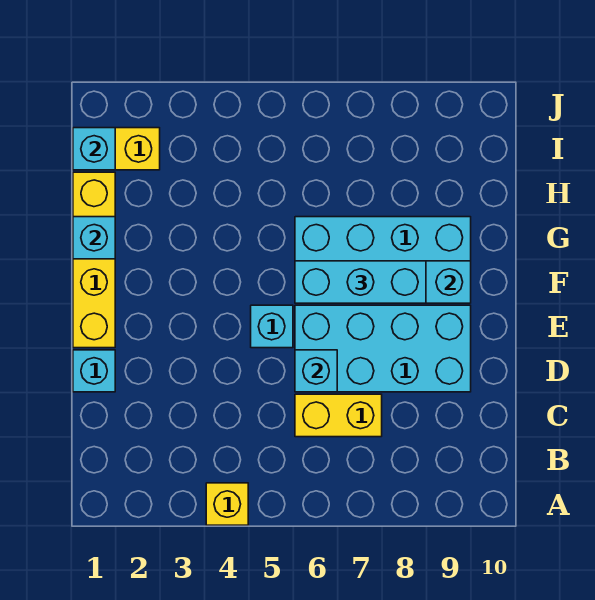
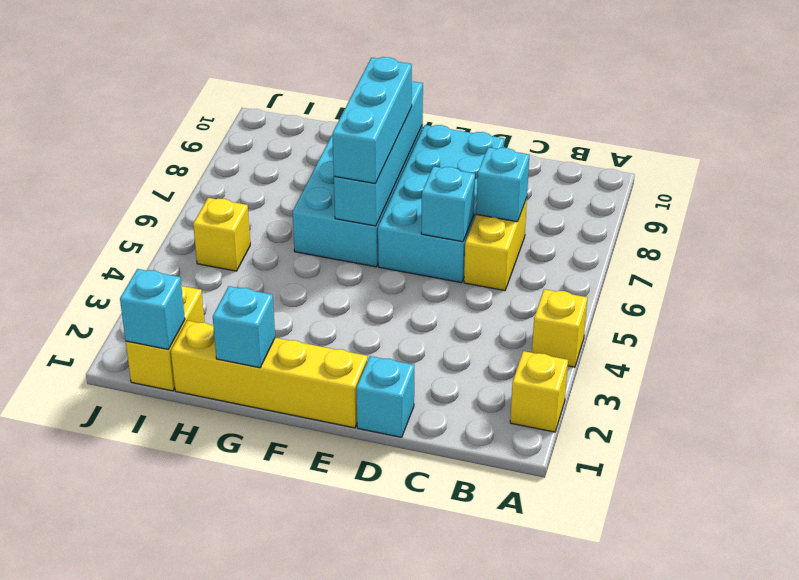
none -> yellow 1x1 brick [510,351,568,432]
cyan 1x1 brick [251,305,293,348] -> cyan 1x1 brick moved to [476,147,529,222]
none -> yellow 1x1 brick [193,198,250,271]

